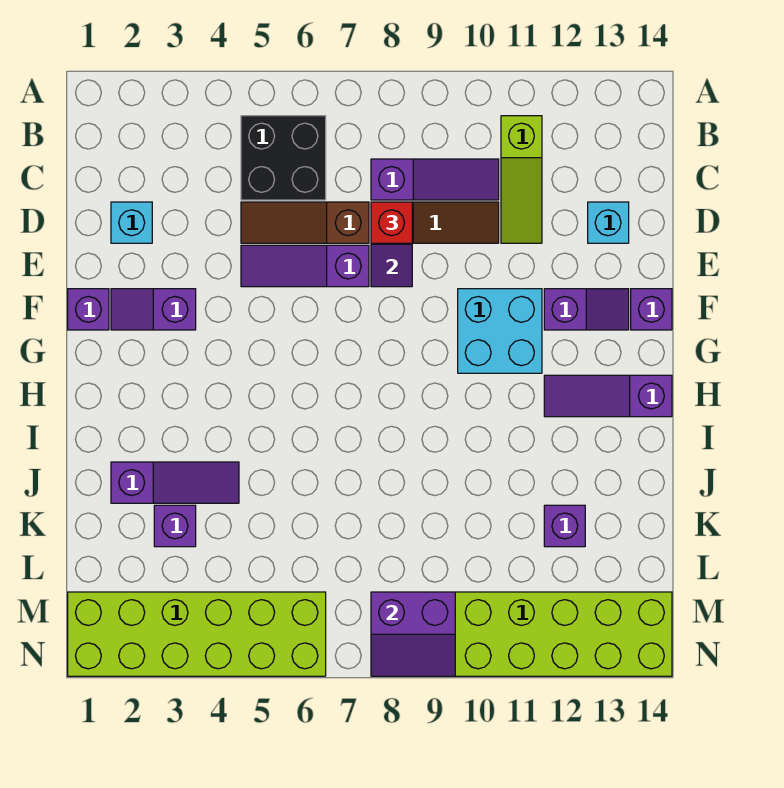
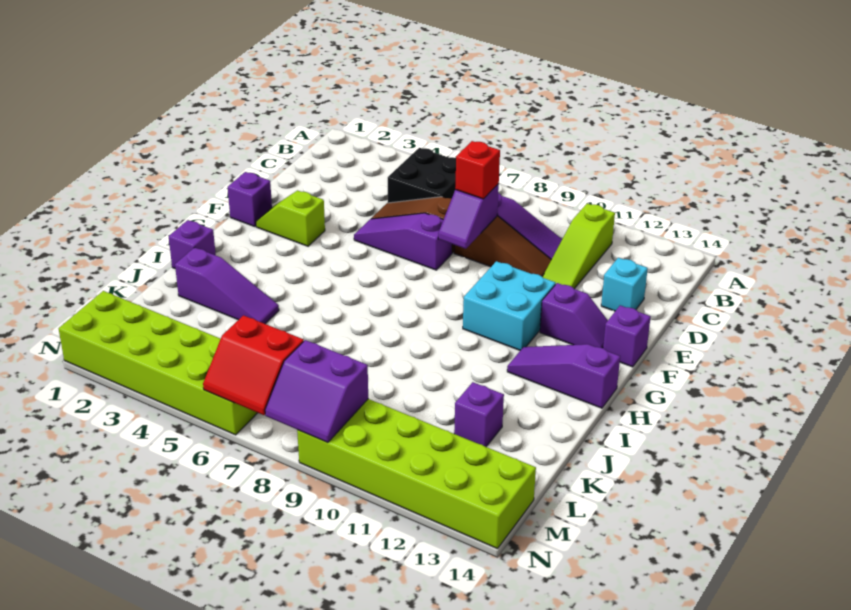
cyan 1x1 brick [111,202,152,243] -> none
purple 1x2 slope [111,289,196,330] -> lime 1x2 slope [256,190,325,246]
purple 1x1 brick [154,505,196,547] -> purple 1x1 brick moved to [169,220,216,268]
none -> red 2x2 slope [203,315,304,415]

